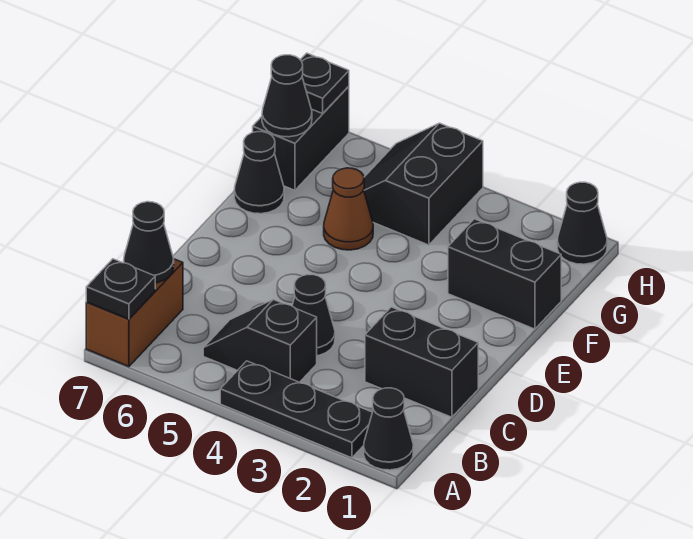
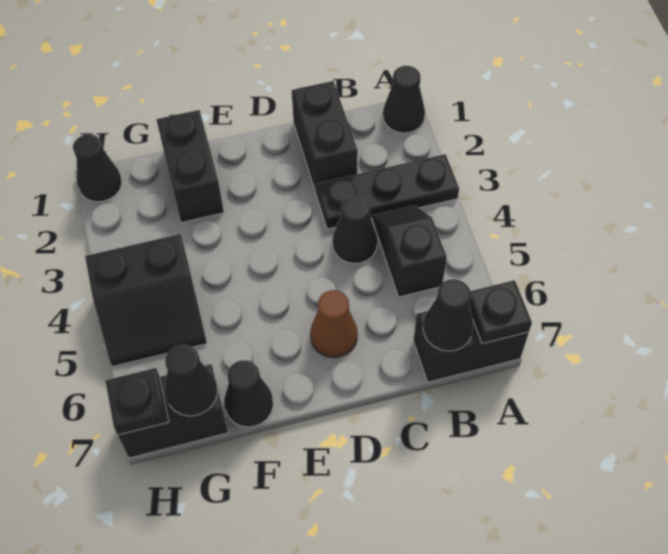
black 1x3 plate [220,361,372,458] -> black 1x3 plate turned to [315,154,459,229]
brown 1x2 brick [86,259,183,367] -> black 1x2 brick [413,311,529,382]
black 1x2 slope [203,300,317,382] -> black 1x2 slope turned to [372,205,447,297]
brown 1x1 cone [324,168,373,250] -> brown 1x1 cone moved to [310,290,358,358]

